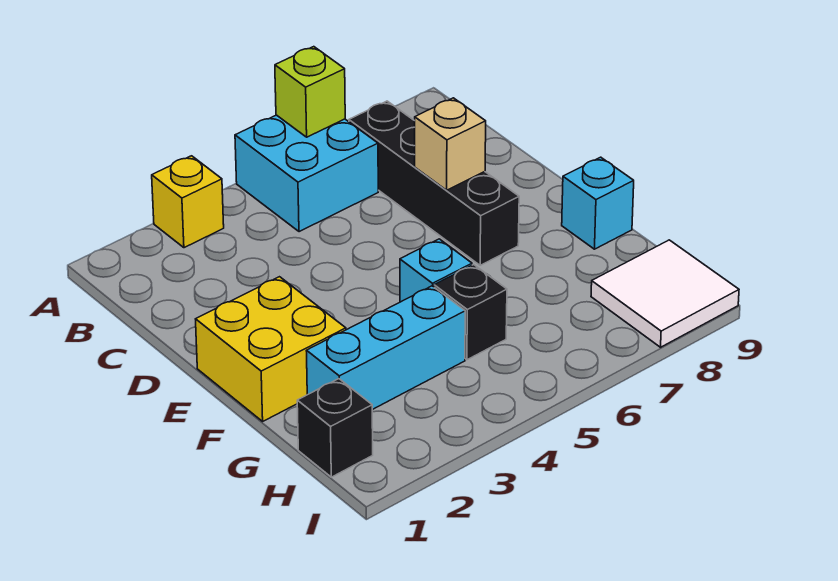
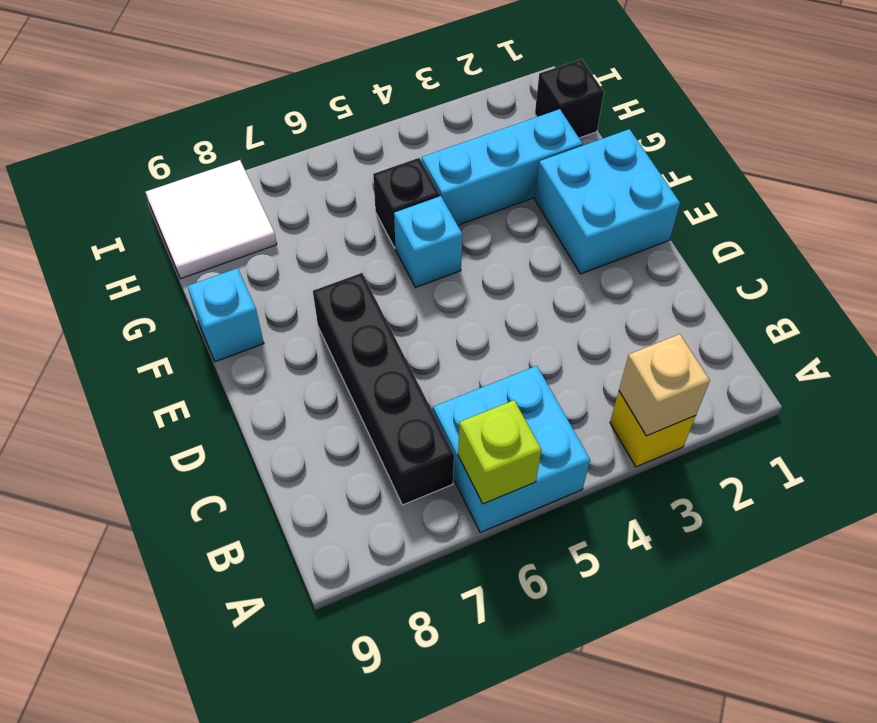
tan 1x1 brick [415,98,486,190] -> tan 1x1 brick moved to [619,334,710,436]
yellow 2x2 brick [196,277,346,421] -> cyan 2x2 brick [535,129,680,274]

